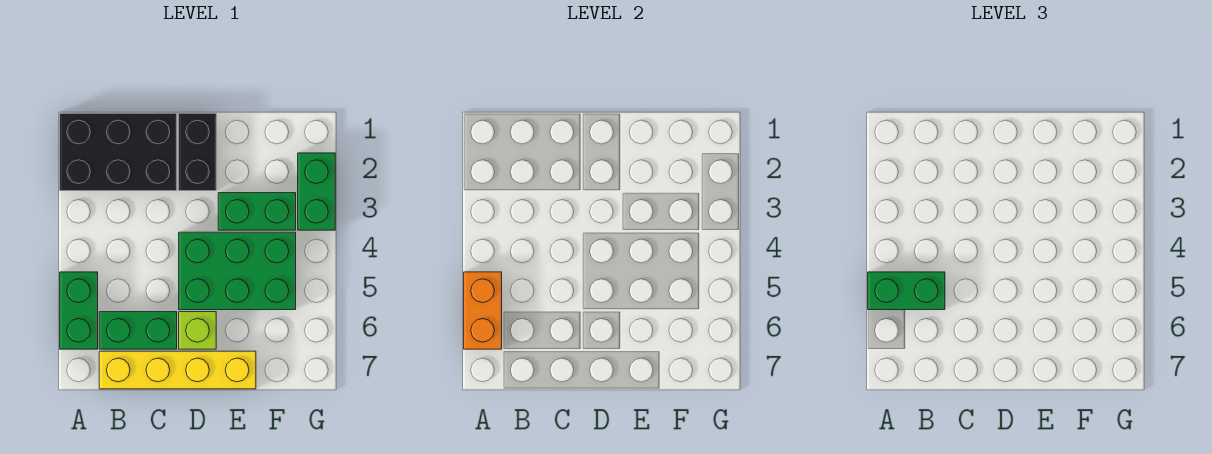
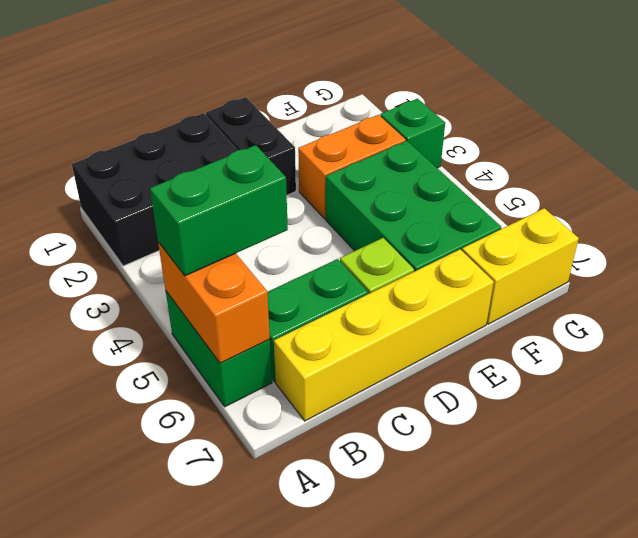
green 2x3 brick [179,232,296,310] -> green 2x3 brick turned to [326,141,501,272]
green 1x2 brick [218,193,296,230] -> orange 1x2 brick [298,115,406,218]
none -> yellow 1x2 brick [462,208,579,324]
green 1x2 brick [298,153,335,230] -> green 1x1 brick [380,99,445,168]

